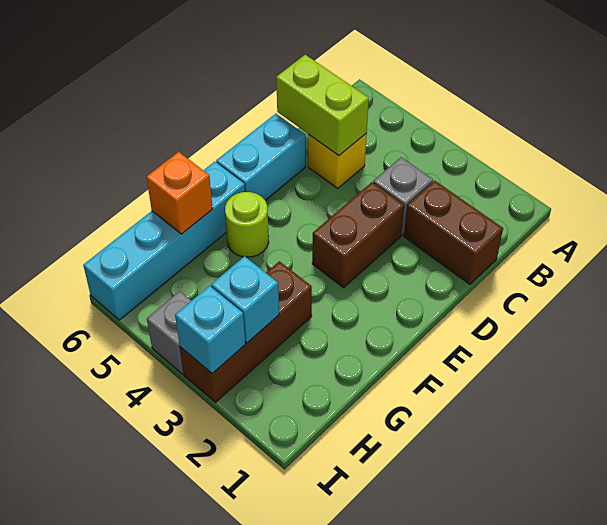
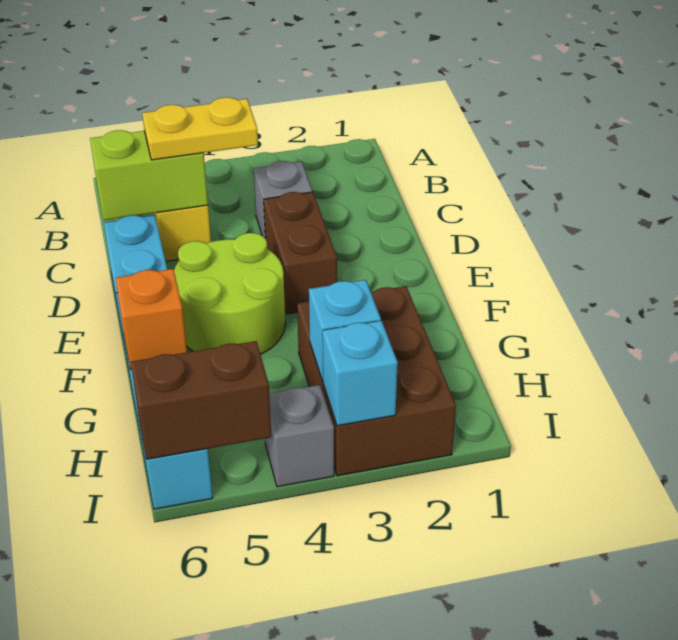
brown 1x2 brick [404,181,503,284] -> brown 1x2 brick moved to [131,341,271,459]
none -> yellow 1x2 plate [142,97,258,160]
lime 1x1 round brick [225,192,269,257] -> lime 2x2 round brick [174,233,285,354]
brown 1x3 brick [180,261,312,402] -> brown 2x3 brick [297,286,456,476]

